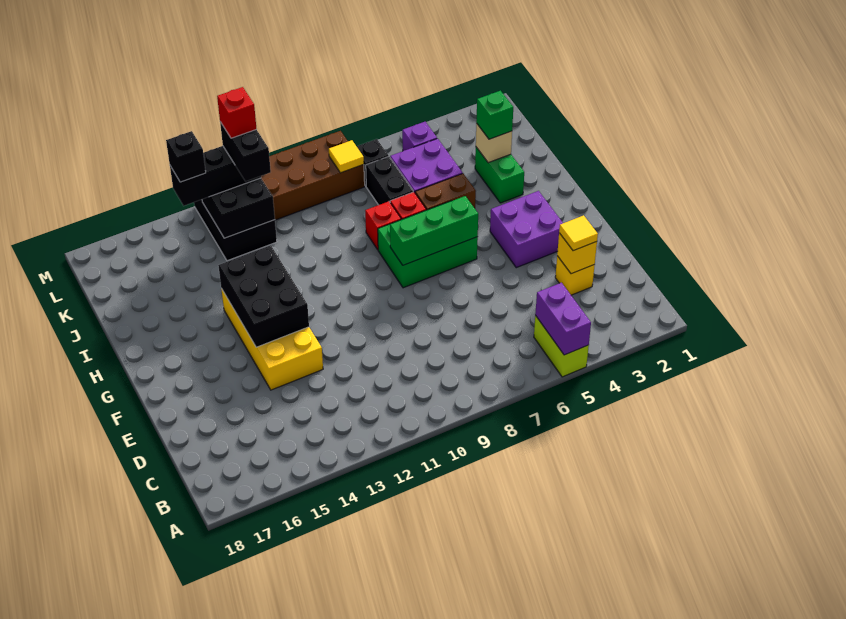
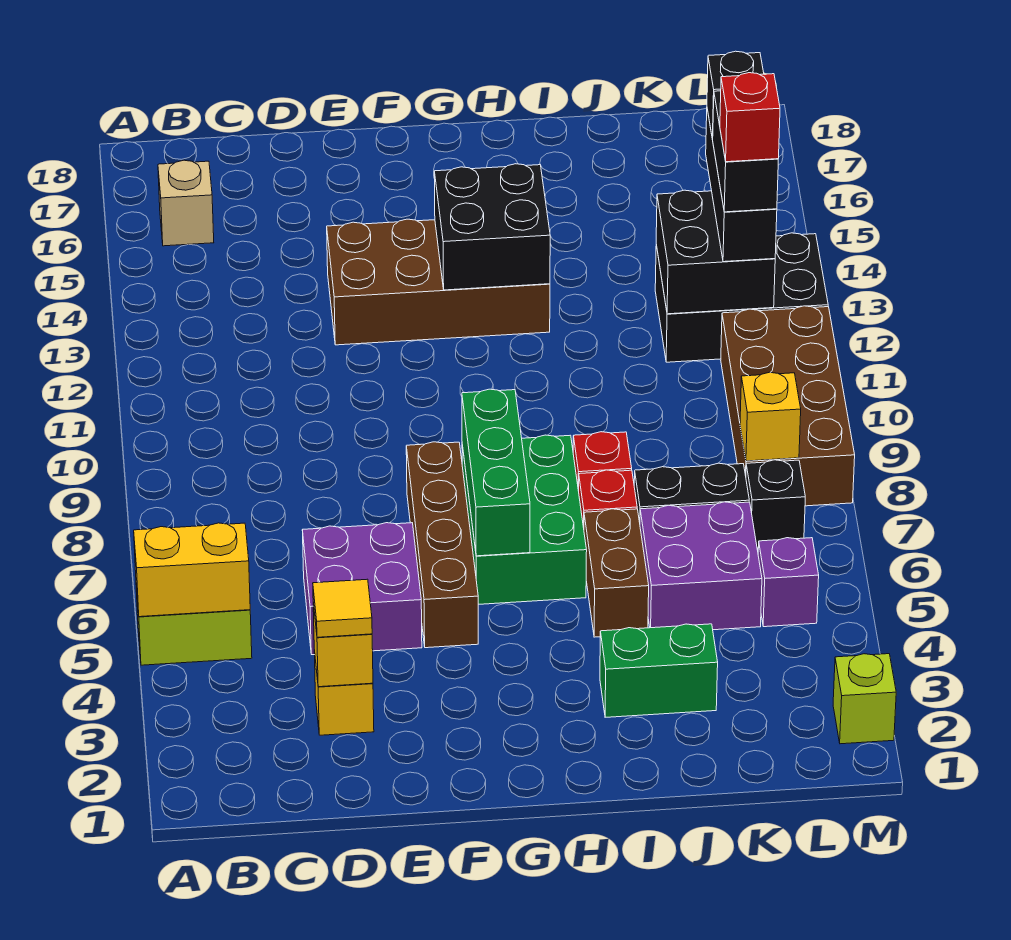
purple 1x2 brick [535,283,591,355] -> yellow 1x2 brick [134,523,250,617]
yellow 2x4 brick [221,289,323,390] -> brown 2x4 brick [327,219,550,345]
purple 2x2 brick [490,191,563,268] -> purple 2x2 brick moved to [302,523,422,655]
none -> brown 1x4 brick [406,442,478,648]
black 2x3 brick [218,245,309,347] -> black 2x2 brick [434,164,550,290]
tan 1x1 brick [476,123,512,163] -> tan 1x1 brick moved to [158,160,214,246]
green 1x1 brick [476,91,513,139] -> none
black 1x2 brick [220,122,271,181] -> black 1x2 brick turned to [712,91,778,212]
yellow 1x1 tile [329,140,364,173] -> yellow 1x1 brick [740,372,801,461]
none -> lime 1x1 brick [833,654,896,744]

